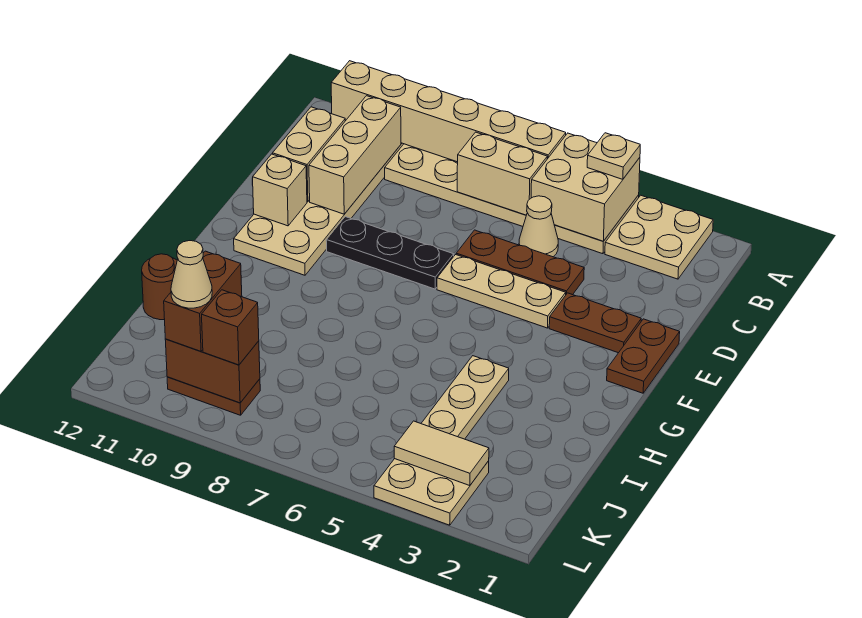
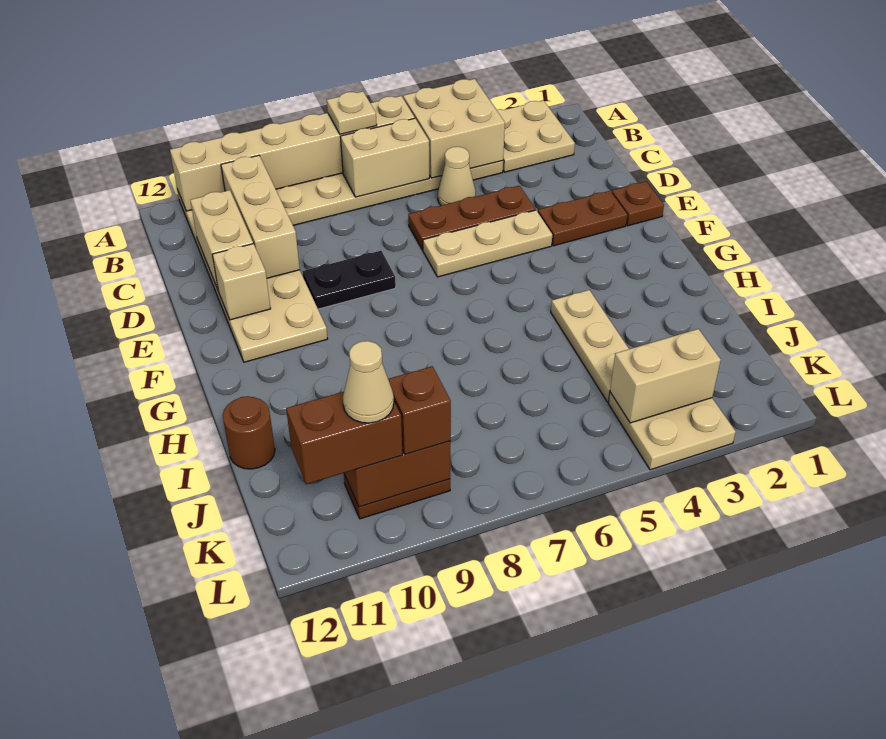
tan 1x1 plate [587,133,640,179] -> tan 1x1 plate moved to [327,91,377,134]
brown 1x2 plate [607,319,680,393] -> brown 1x1 plate [612,182,664,226]
black 1x3 plate [326,217,454,289] -> black 1x2 plate [302,251,396,309]
brown 1x2 brick [164,251,242,351] -> brown 1x2 brick turned to [286,392,402,484]
tan 1x2 tile [394,421,489,486] -> tan 1x2 brick [610,329,721,423]

